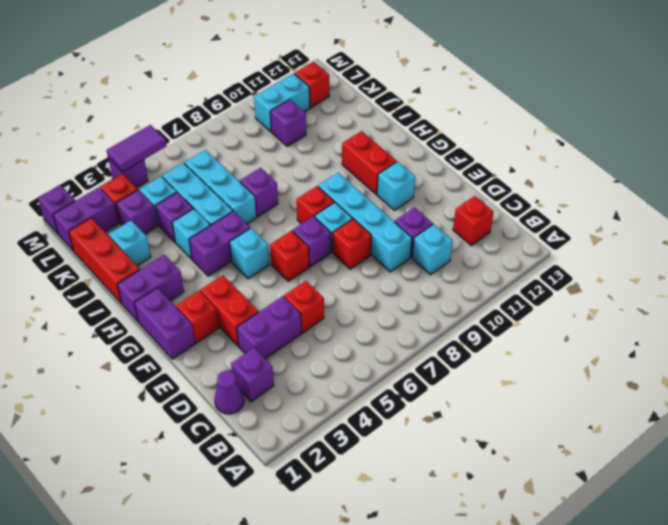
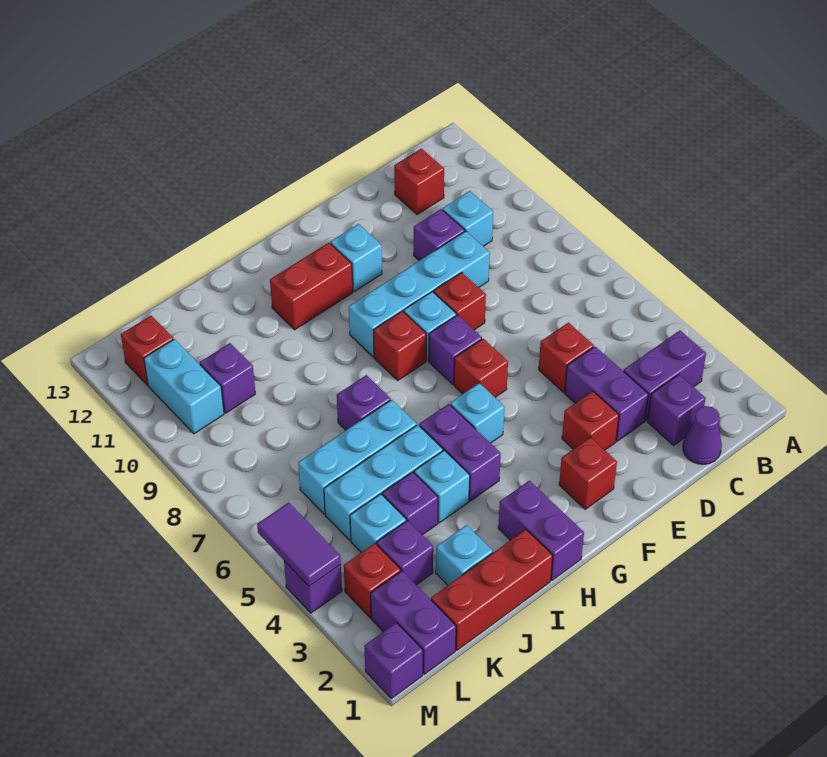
red 1x2 brick [200,275,259,346] -> red 1x1 brick [562,391,619,450]
purple 1x2 brick [134,288,195,359] -> purple 1x2 brick moved to [623,330,706,421]

